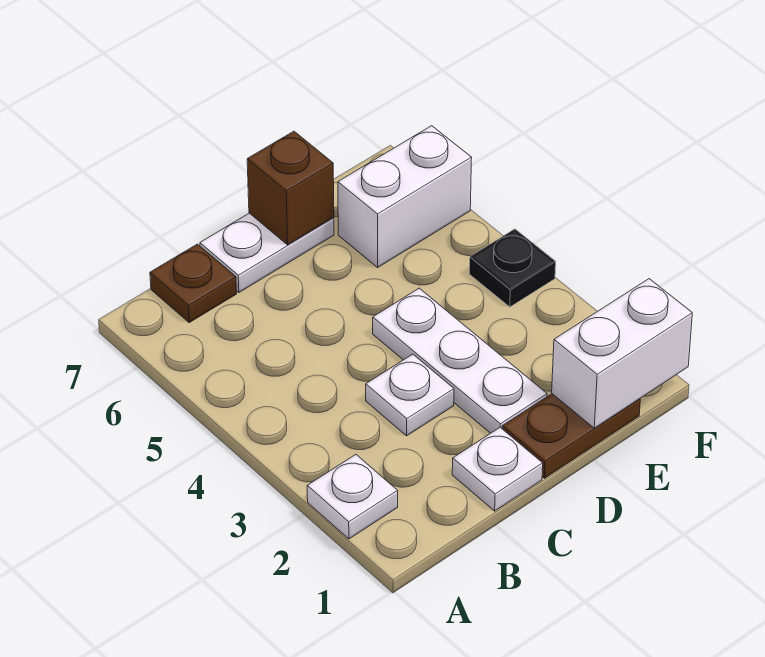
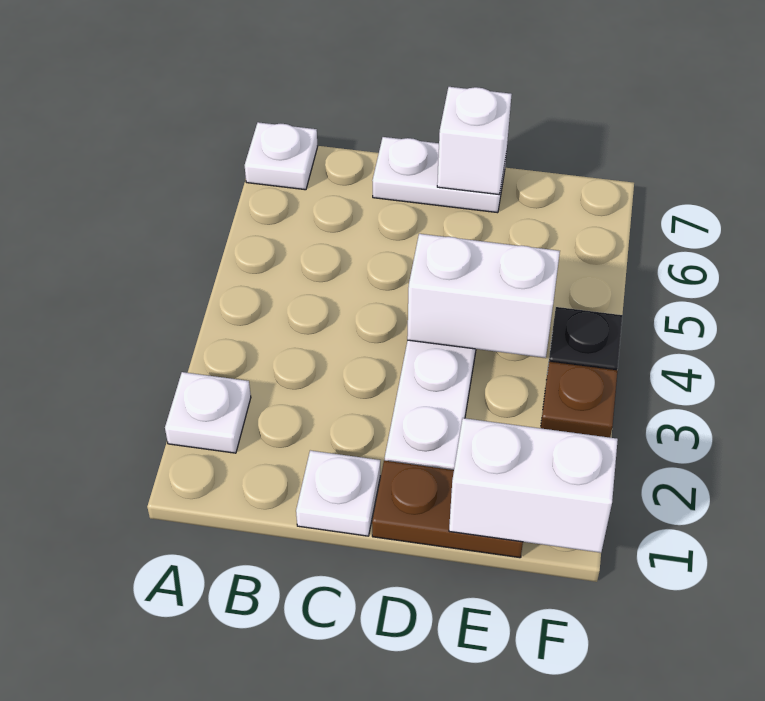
brown 1x1 plate [150,244,237,323] -> brown 1x1 plate moved to [541,362,618,438]
white 1x1 plate [366,354,454,436] -> white 1x1 plate moved to [245,122,318,190]
brown 1x1 brick [247,131,334,245] -> white 1x1 brick [437,87,512,195]
white 1x2 brick [338,126,472,267] -> white 1x2 brick moved to [407,234,560,358]

